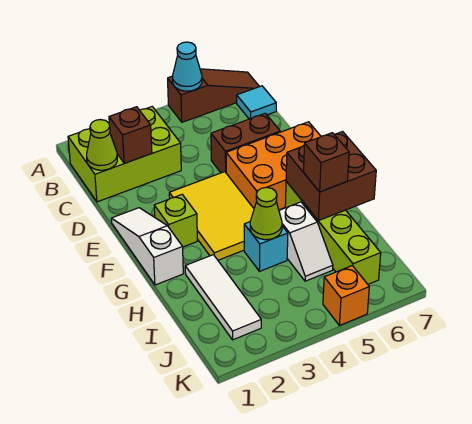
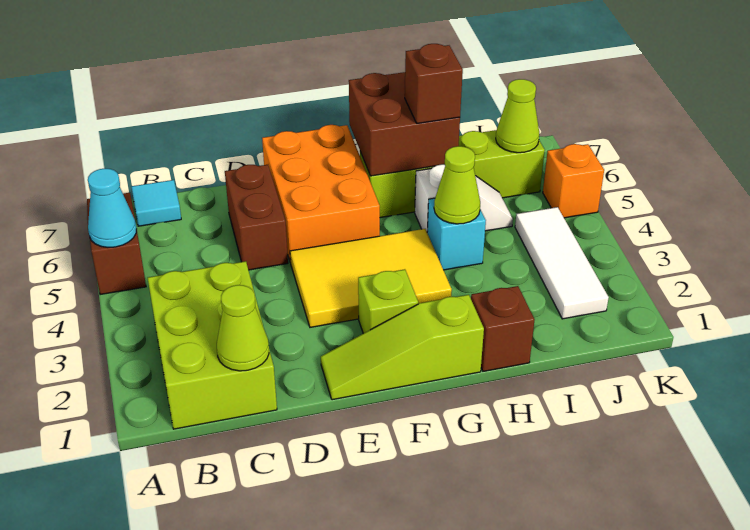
brown 1x1 brick [109,107,152,163] -> brown 1x1 brick moved to [471,286,535,371]
white 1x3 slope [111,208,183,285] -> lime 1x3 slope [321,295,484,400]
white 1x3 tile [185,255,261,340] -> white 1x3 tile turned to [515,207,609,319]
none -> lime 1x1 cone [496,79,539,153]

